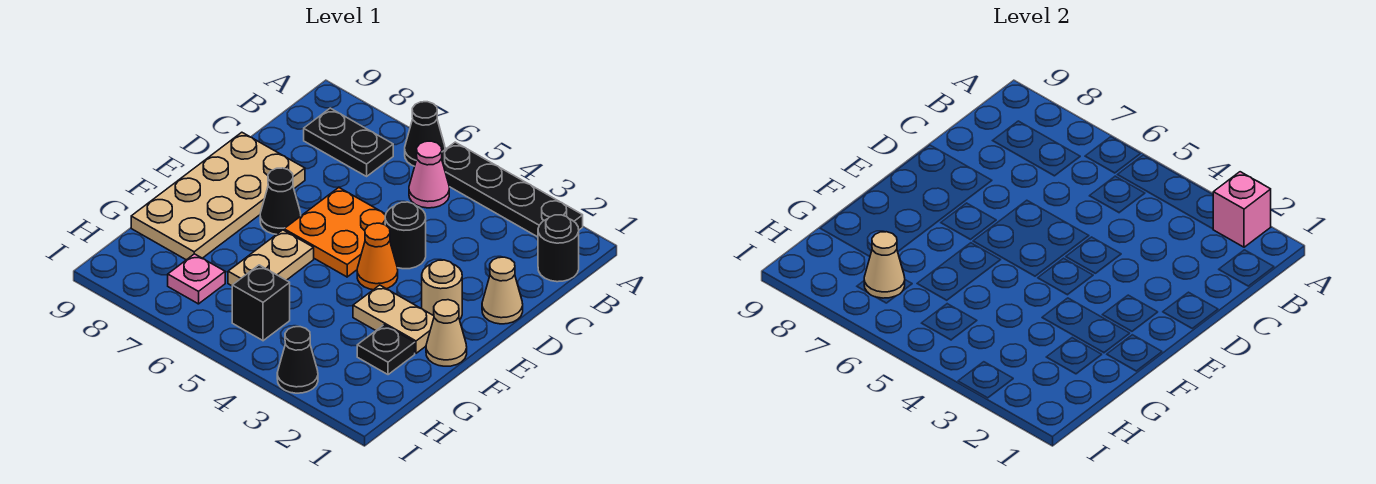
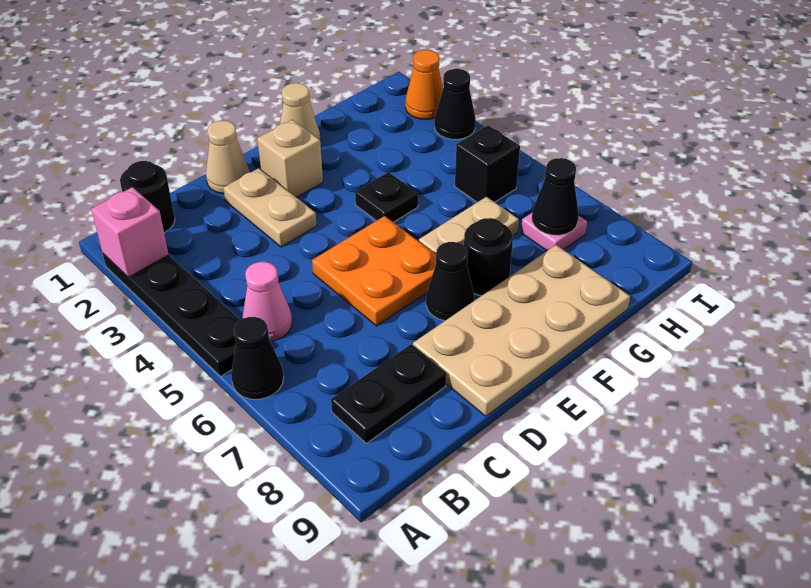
black 1x2 plate [304,108,393,176] -> black 1x2 plate turned to [331,344,446,443]
black 1x1 round brick [385,202,426,269] -> black 1x1 round brick moved to [464,218,513,296]
tan 1x1 round brick [422,260,462,320] -> tan 1x1 brick [257,120,323,198]
orange 1x1 cone [357,223,398,290] -> orange 1x1 cone moved to [405,50,443,120]
tan 1x2 plate [353,285,434,353] -> tan 1x2 plate moved to [223,168,317,247]
black 1x1 plate [357,325,415,375] -> black 1x1 plate moved to [355,172,418,222]
tan 1x1 cone [864,232,905,298] -> black 1x1 cone [532,158,579,235]

